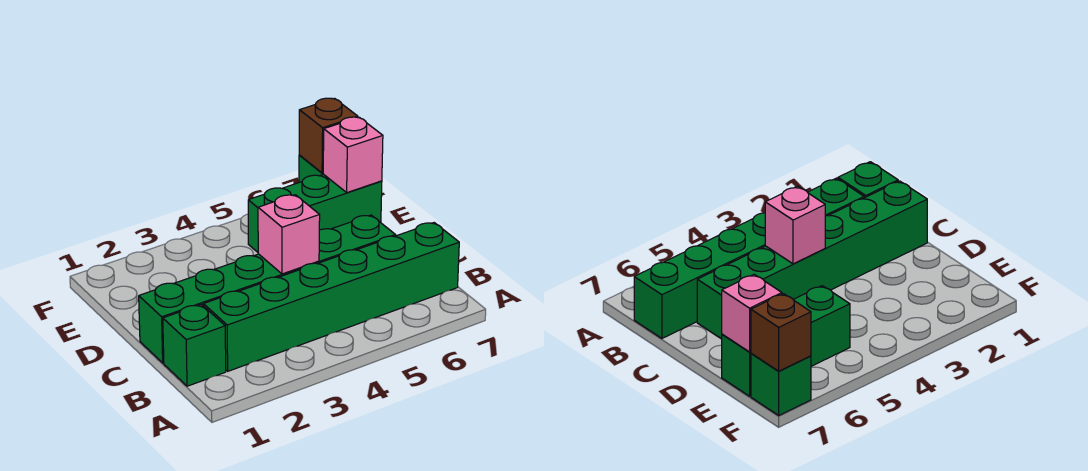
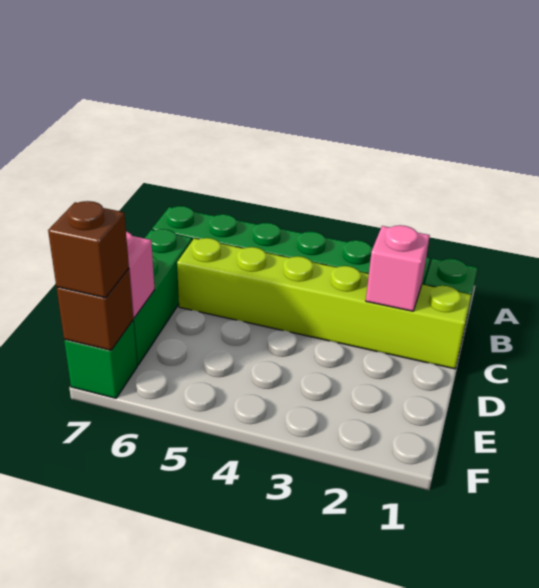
green 1x6 brick [139,215,396,363] -> lime 1x6 brick [177,238,471,369]
pink 1x1 brick [258,195,320,274] -> pink 1x1 brick moved to [366,225,430,311]
green 1x3 brick [248,174,382,252] -> green 1x3 brick turned to [133,229,192,365]
none -> brown 1x1 brick [48,201,129,298]

